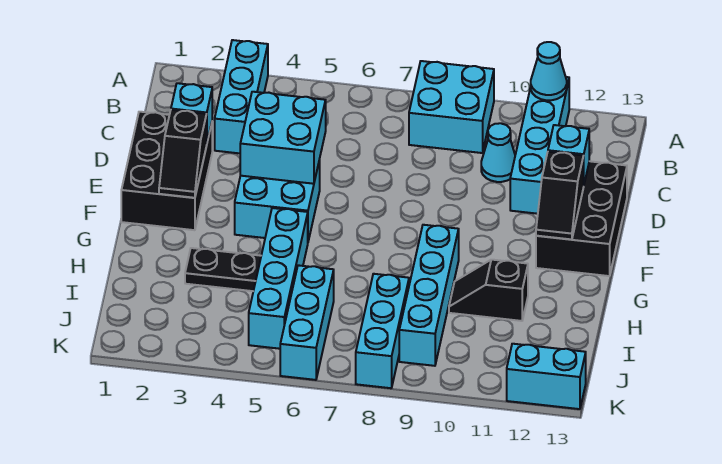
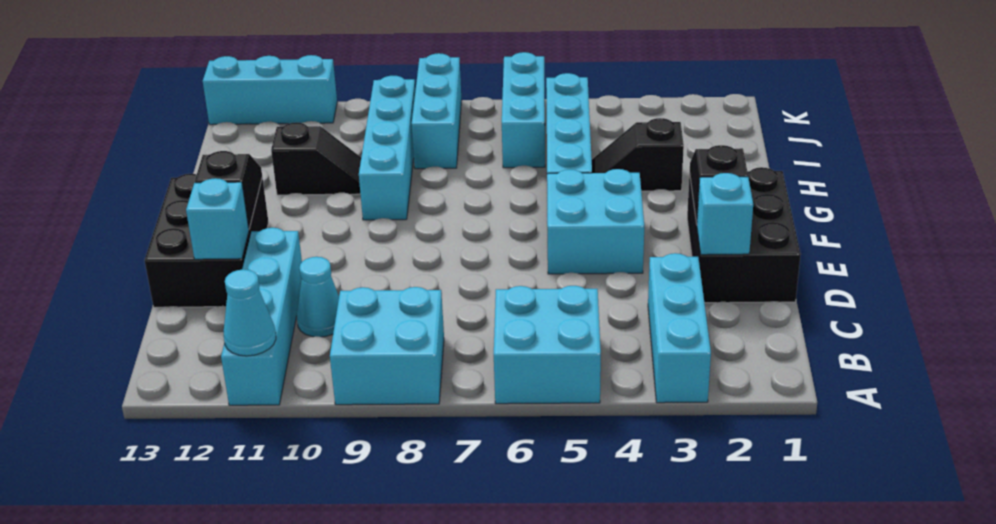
cyan 2x2 brick [240,92,326,184] -> cyan 2x2 brick moved to [494,286,601,404]
black 1x2 plate [185,248,261,291] -> black 1x2 slope [592,118,684,191]
cyan 1x2 brick [507,344,586,409] -> cyan 1x3 brick [203,55,337,125]

